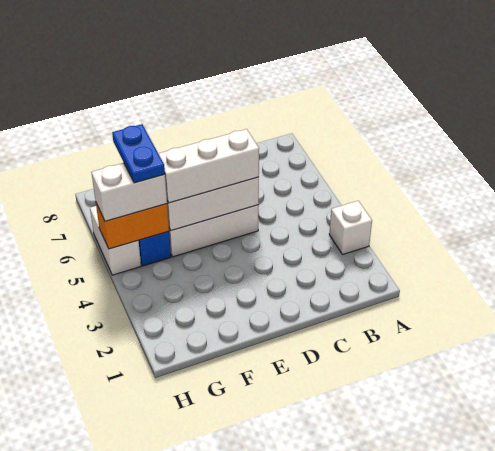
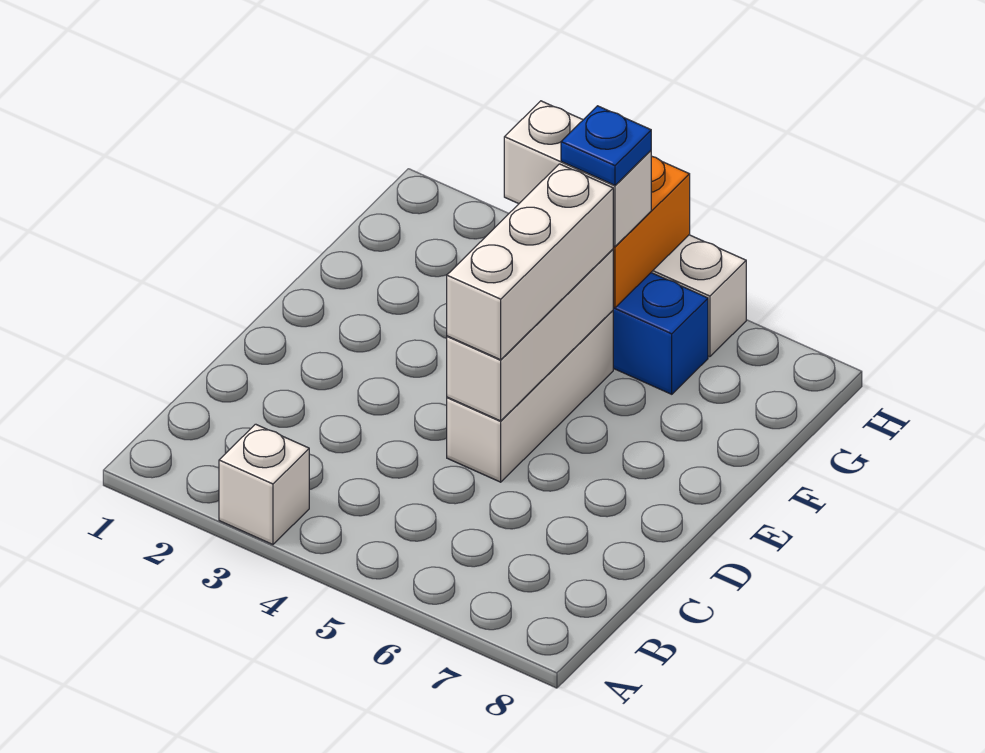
white 1x2 brick [92,163,167,221] -> white 1x2 brick turned to [504,101,651,246]
blue 1x2 plate [112,124,165,183] -> blue 1x1 plate [561,106,651,185]

